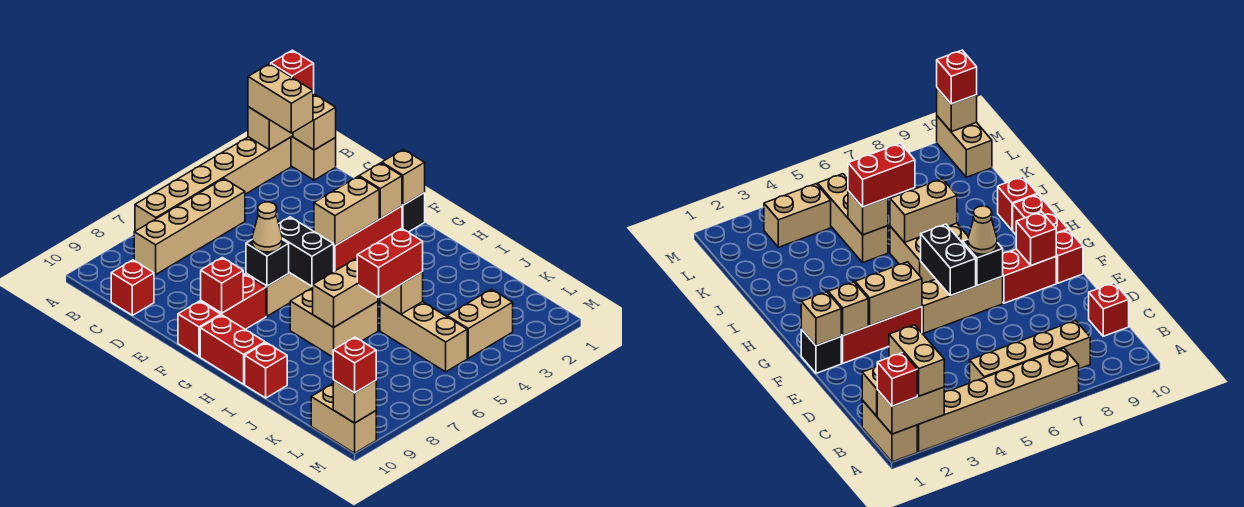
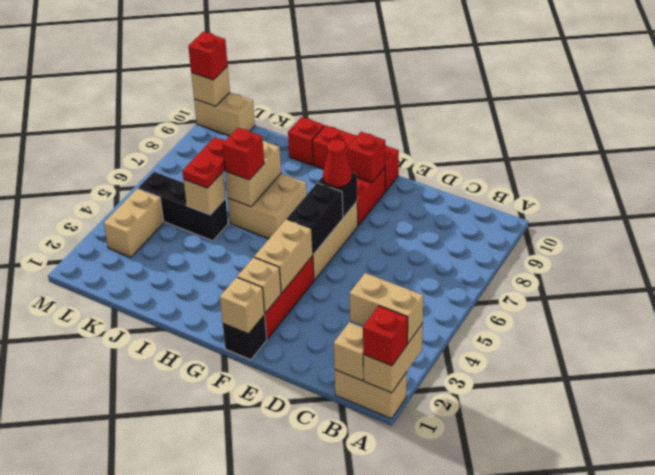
tan 1x6 brick [135,137,291,231] -> none
tan 1x4 brick [134,179,245,275] -> none
red 1x1 brick [111,260,154,315] -> red 1x1 brick moved to [223,128,264,180]
black 1x2 brick [279,217,334,286] -> black 1x2 brick turned to [287,183,343,254]
tan 1x1 cone [252,202,282,252] -> red 1x1 cone [323,139,352,187]
tan 1x3 brick [380,302,467,372] -> black 1x3 brick [138,172,228,241]
red 1x2 brick [357,228,423,297] -> red 1x2 plate [183,137,225,188]

